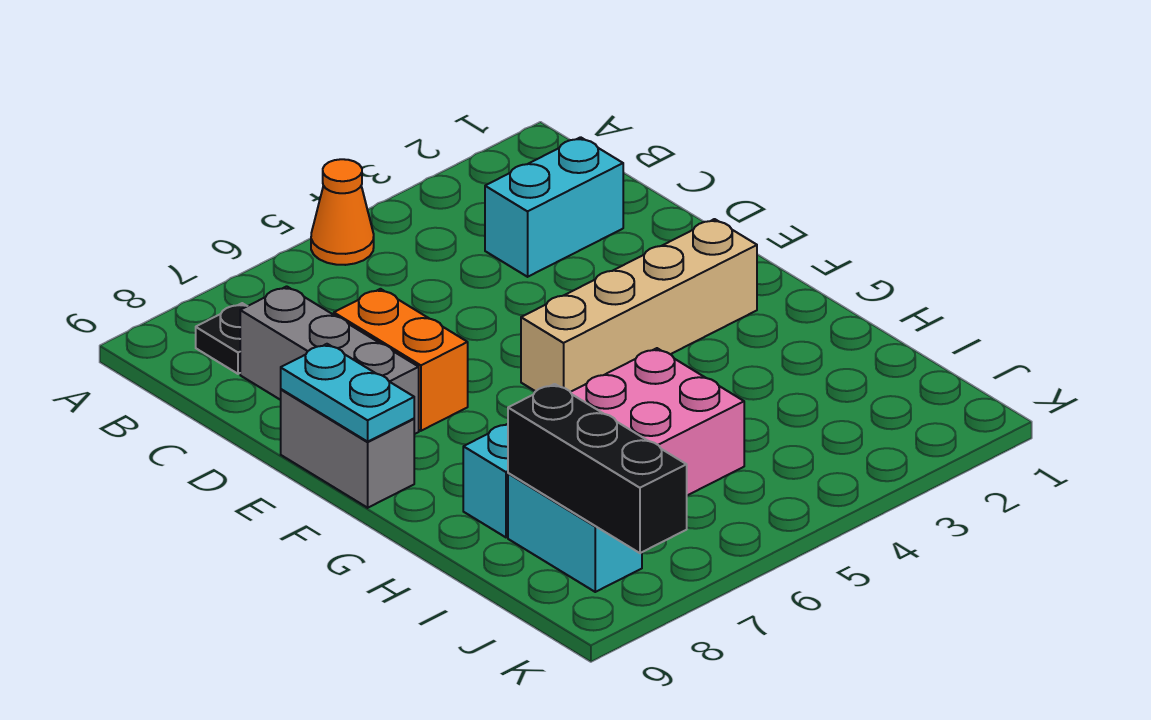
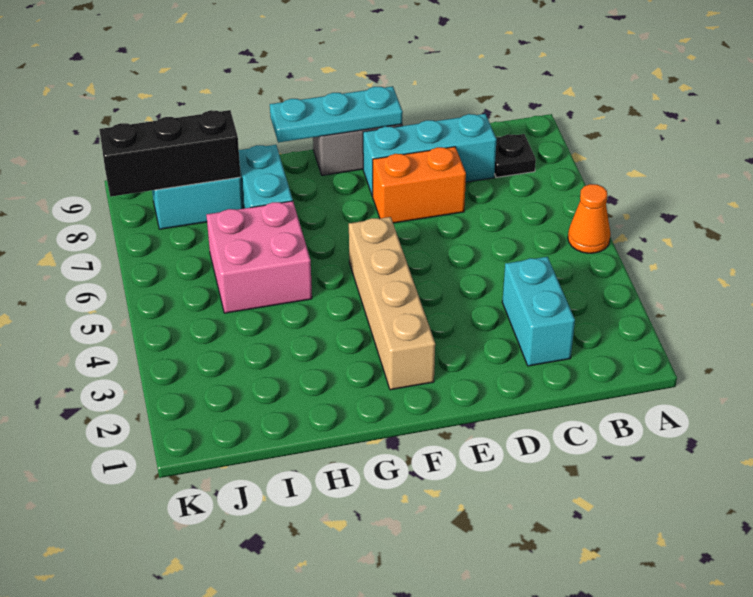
grey 1x3 brick [240,286,419,434] -> cyan 1x3 brick [363,114,497,196]
cyan 1x2 plate [281,344,414,442] -> cyan 1x3 plate [270,86,403,143]

